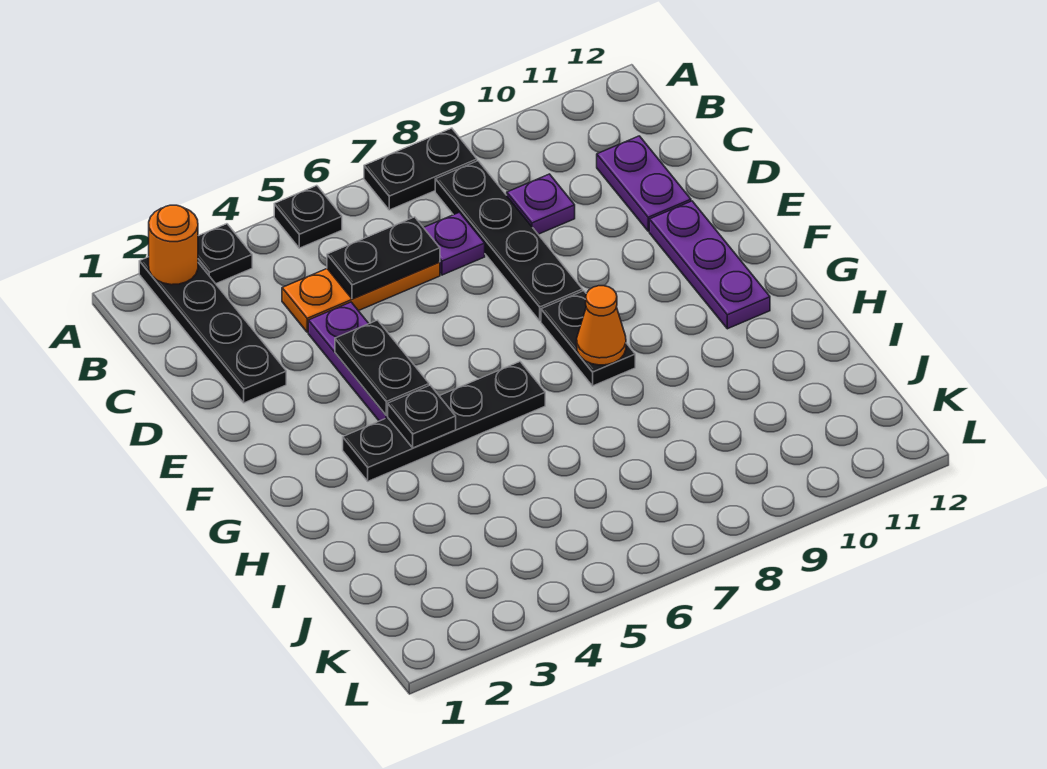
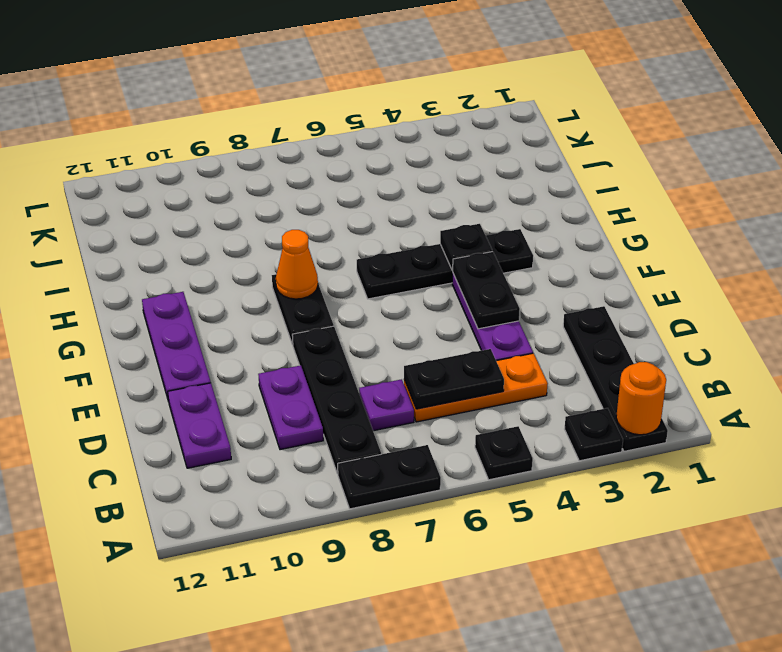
purple 1x1 plate [507,174,575,234] -> purple 1x2 plate [258,365,323,450]

